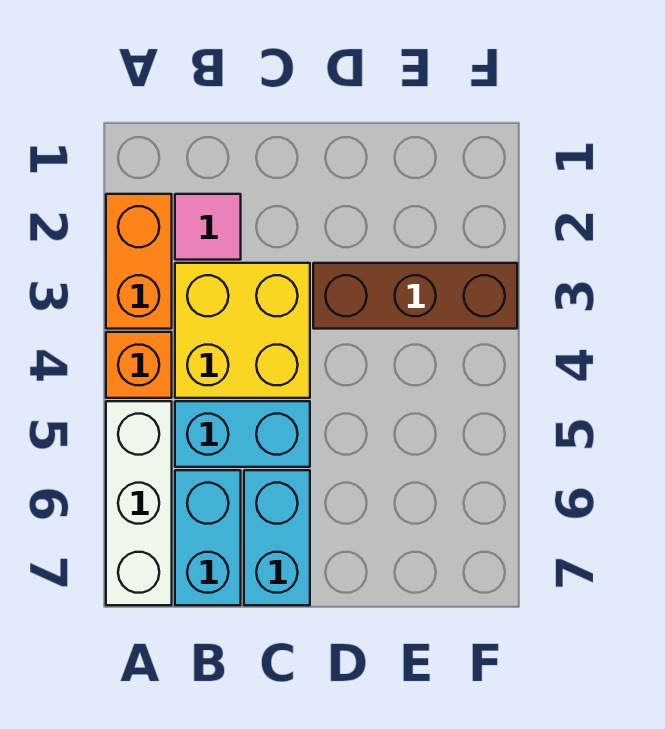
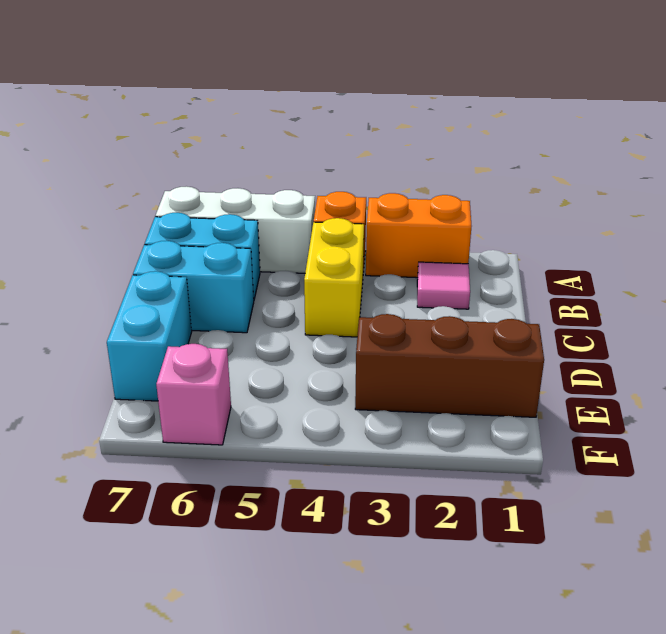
yellow 2x2 brick [175,263,310,398] -> yellow 1x2 brick [304,218,364,337]
cyan 1x2 brick [175,401,310,467] -> cyan 1x2 brick moved to [107,271,192,401]
brown 1x3 brick [313,263,517,329] -> brown 1x3 brick turned to [355,314,544,417]
none -> pink 1x1 brick [156,344,231,445]

